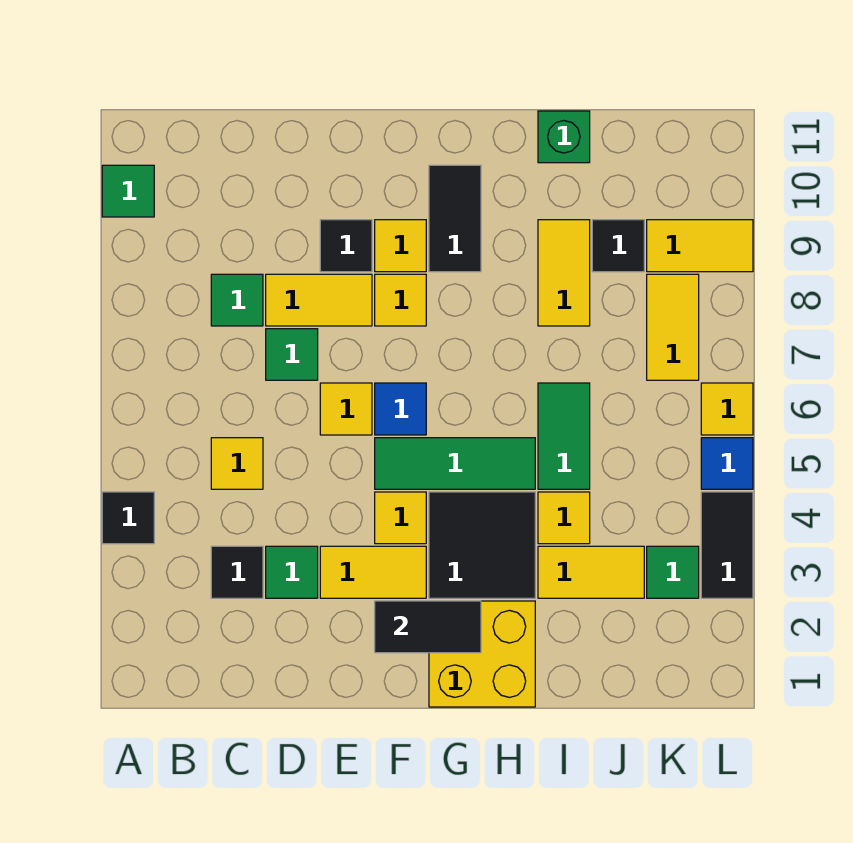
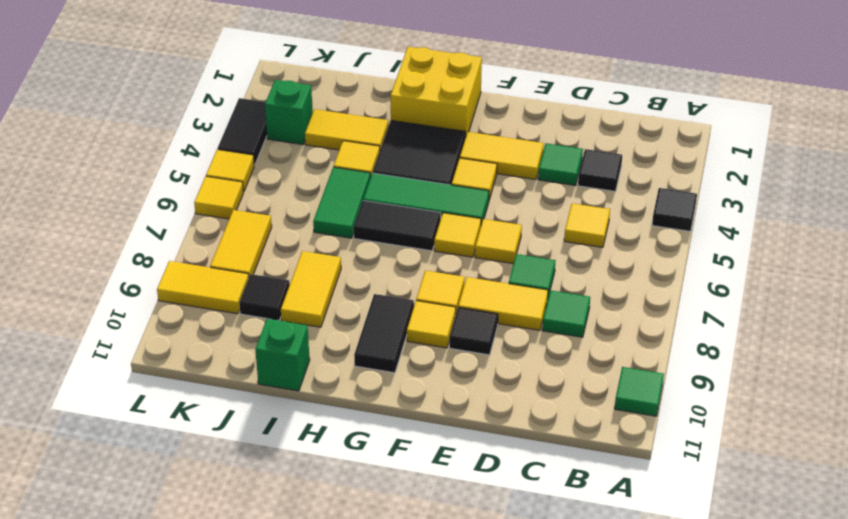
black 1x2 tile [375,601,481,653] -> black 1x2 tile moved to [353,201,441,251]
blue 1x1 tile [375,383,426,435] -> yellow 1x1 tile [434,213,481,257]
green 1x1 tile [647,546,699,598] -> green 1x1 brick [265,80,313,144]
blue 1x1 tile [701,438,753,489] -> yellow 1x1 tile [206,150,254,192]

